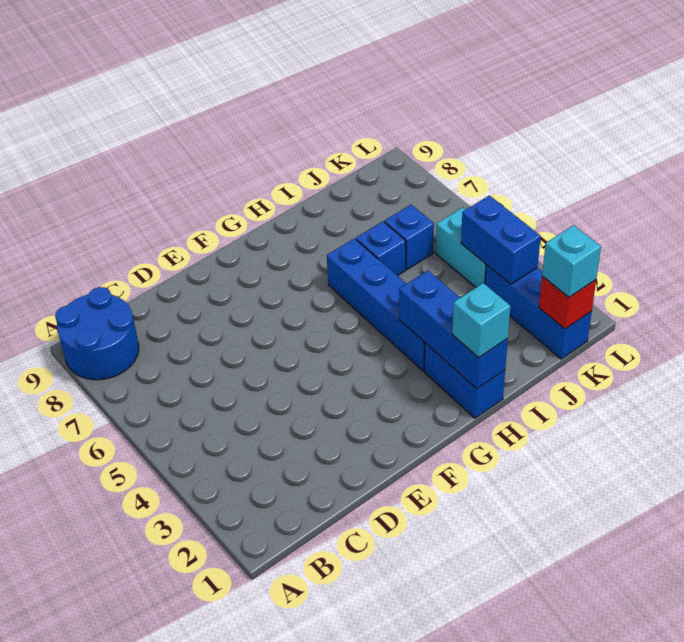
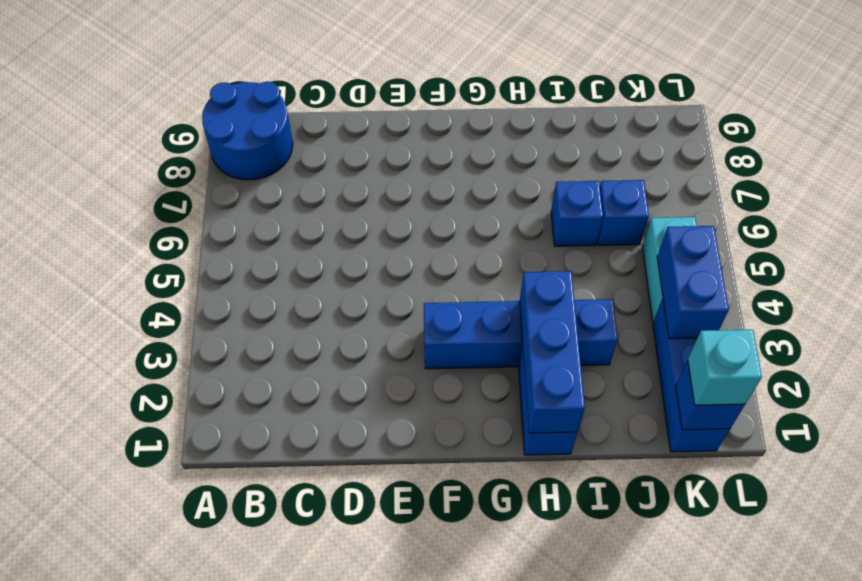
cyan 1x1 brick [452,283,510,358] -> none
blue 1x4 brick [327,239,425,371] -> blue 1x4 brick turned to [424,299,618,369]
red 1x1 brick [539,276,596,329] -> blue 1x1 brick [676,360,745,430]

